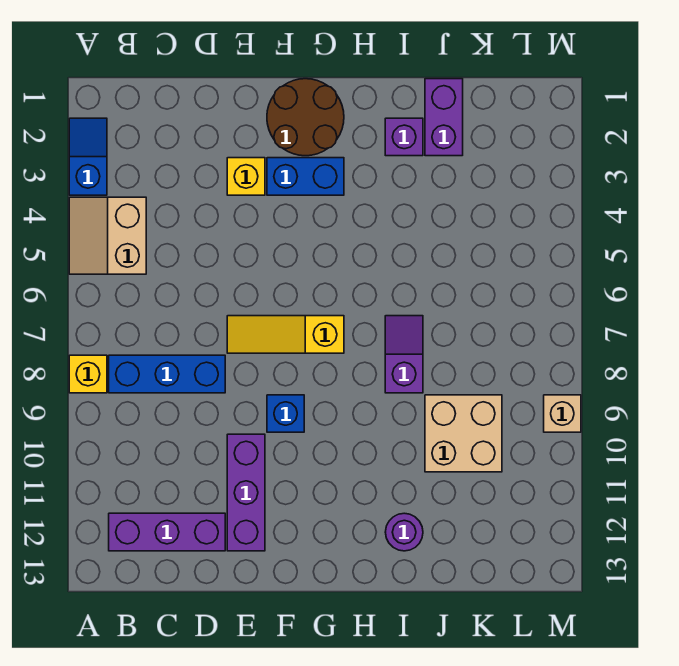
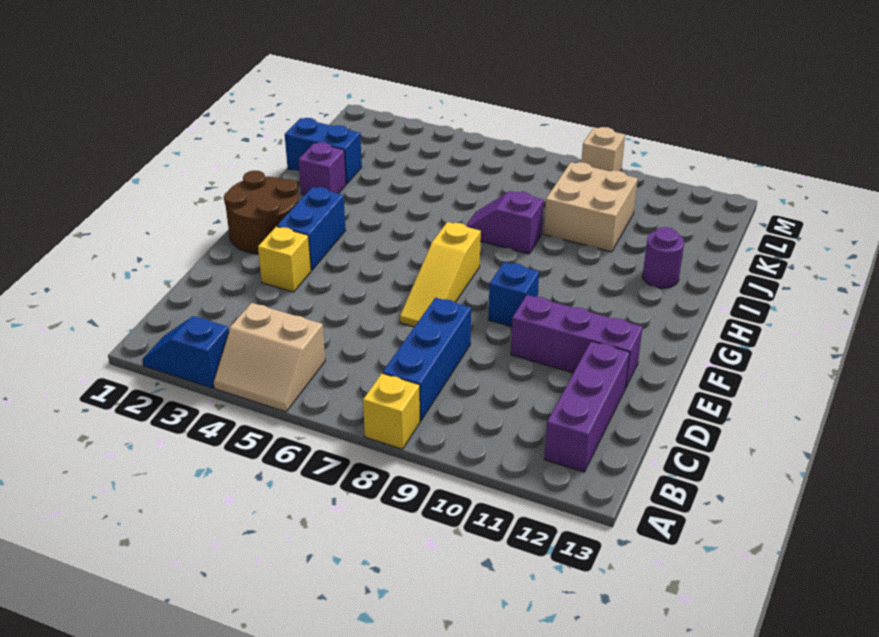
purple 1x2 brick [425,79,463,156] -> blue 1x2 brick [285,118,362,184]

